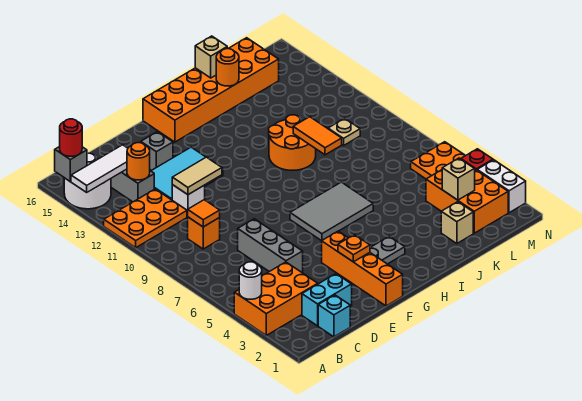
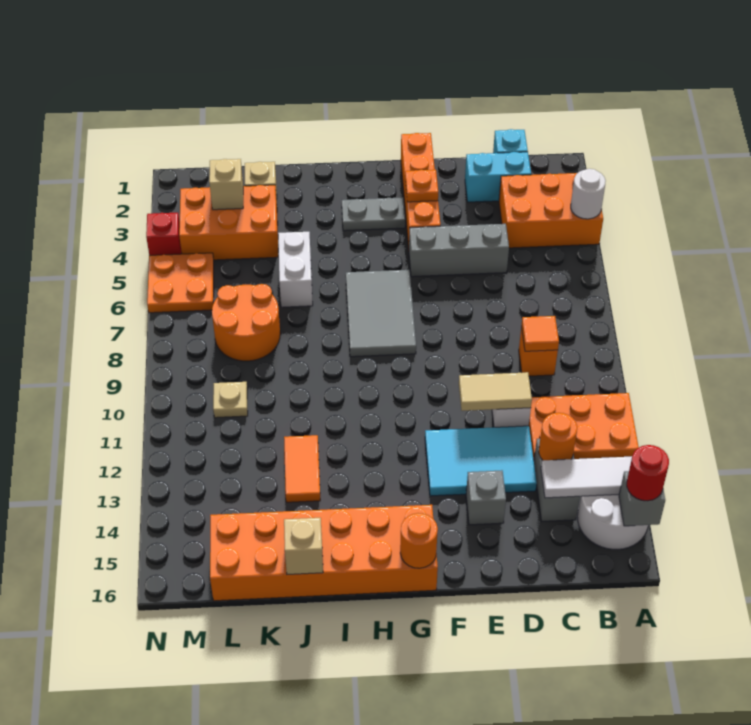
grey 1x3 brick [238,219,303,273] -> grey 1x3 brick turned to [409,224,509,277]
grey 2x3 tile [290,182,373,241] -> grey 2x3 tile turned to [346,270,416,357]
orange 2x2 round brick [269,115,316,170] -> orange 2x2 round brick moved to [212,284,280,361]
orange 1x2 tile [293,117,342,155] -> orange 1x2 tile moved to [284,435,320,502]
orange 1x1 round brick [216,49,239,86] -> orange 1x1 round brick moved to [400,513,438,568]
orange 2x3 brick [426,169,508,233] -> orange 2x3 brick turned to [179,185,278,260]
white 1x2 brick [477,160,526,213] -> white 1x2 brick moved to [278,232,313,307]

